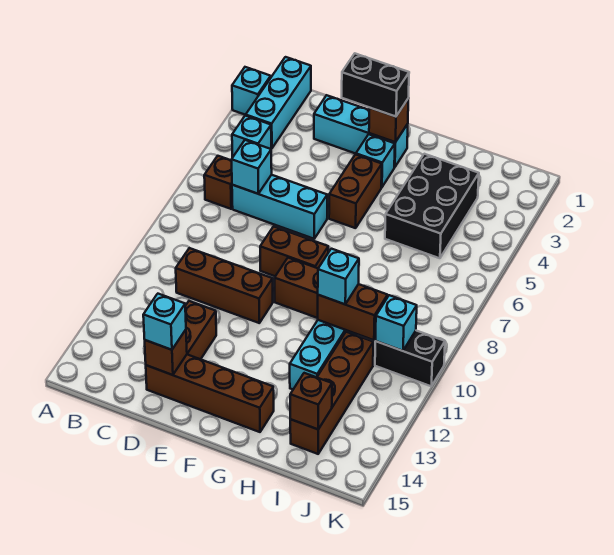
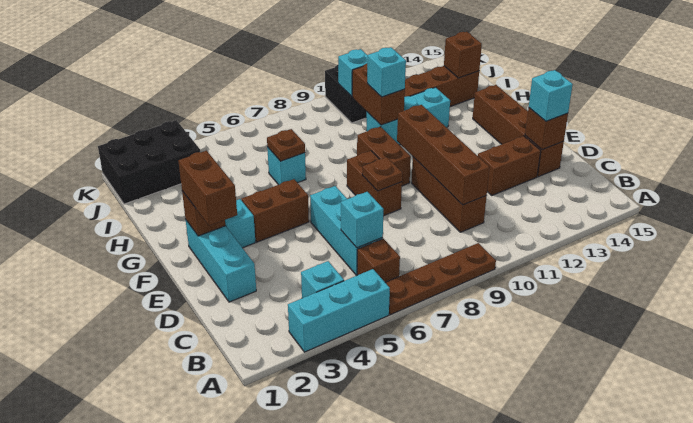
cyan 1x1 brick [232,67,271,115] -> cyan 1x1 brick moved to [267,147,306,185]
none -> brown 1x4 plate [385,243,496,315]
cyan 1x3 brick [246,57,311,148] -> cyan 1x3 brick moved to [288,269,390,352]
none -> brown 1x4 brick [397,105,490,205]
black 1x2 brick [342,54,409,117] -> brown 1x2 brick [179,150,237,226]
none -> brown 1x1 plate [362,157,402,191]
black 2x3 brick [385,154,479,258] -> black 2x3 brick moved to [98,120,200,204]
none -> brown 1x1 plate [267,129,305,161]

